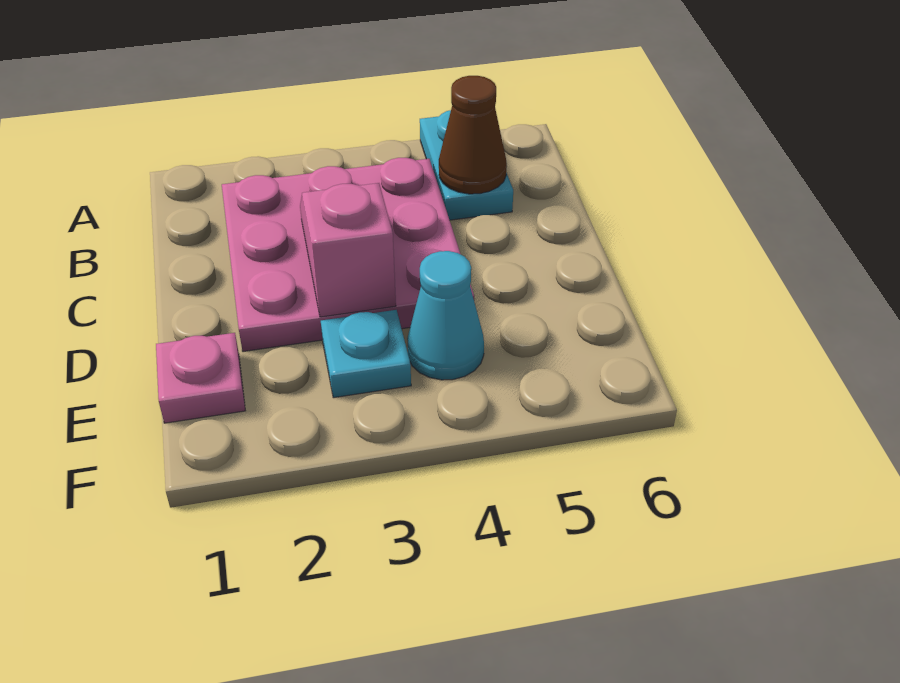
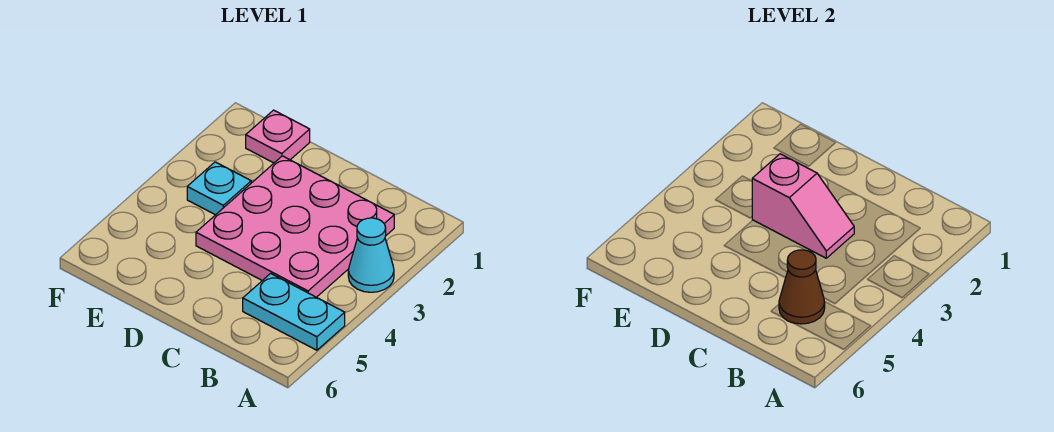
cyan 1x1 cone [407,251,484,380] -> cyan 1x1 cone moved to [348,218,394,292]

